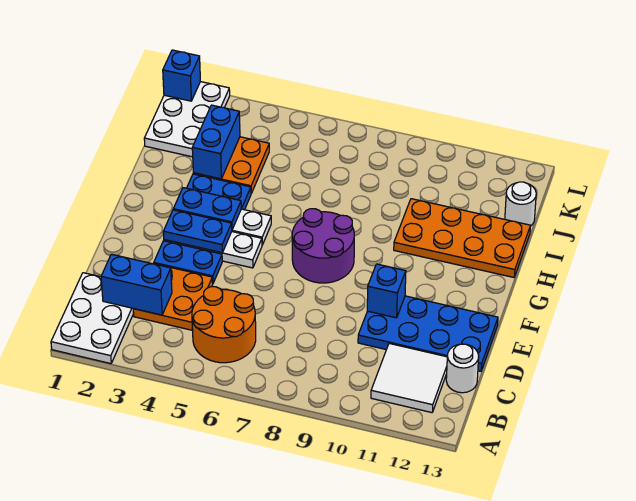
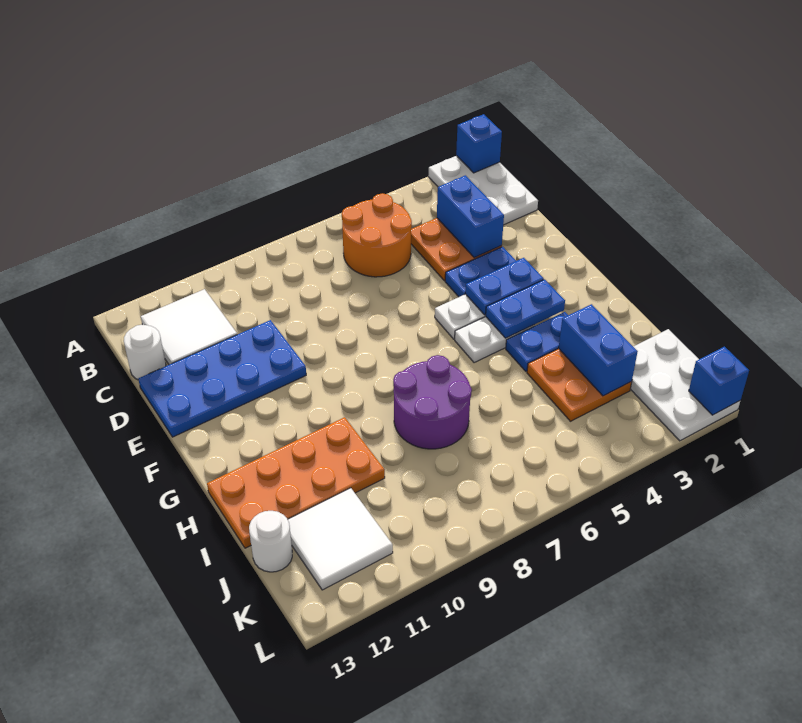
blue 1x2 brick [101,254,172,315] -> blue 1x2 brick turned to [437,175,504,258]
blue 1x1 brick [367,264,406,318] -> blue 1x1 brick moved to [456,114,502,173]
purple 2x2 round brick [292,209,354,283] -> purple 2x2 round brick moved to [393,355,472,449]
none -> white 2x2 tile [288,488,393,590]

